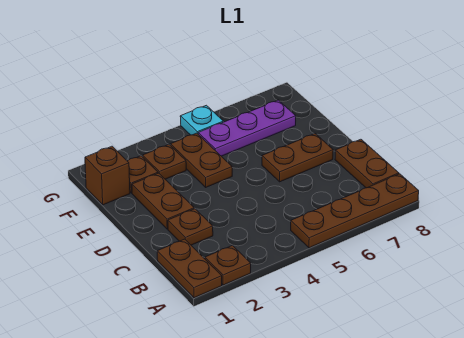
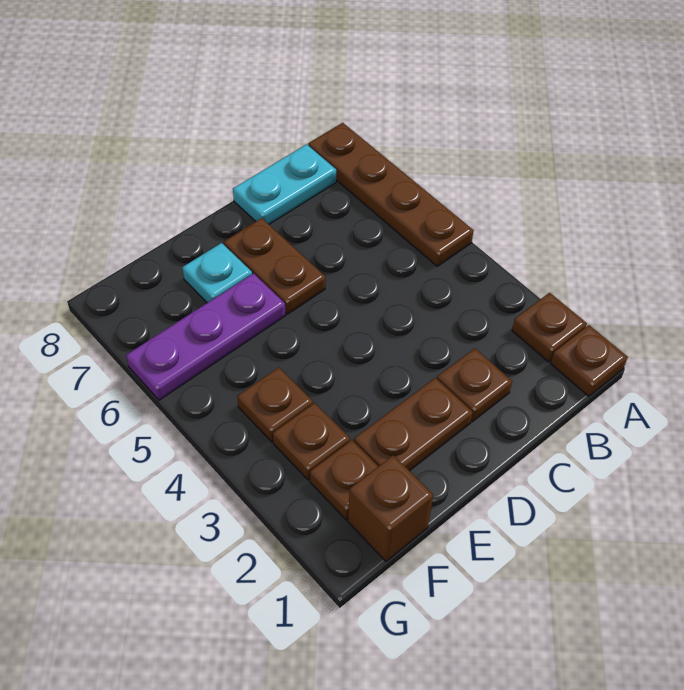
brown 1x2 plate [157,239,222,298] -> brown 1x1 plate [551,325,628,396]
brown 1x2 plate [335,139,399,188] -> cyan 1x2 plate [233,144,336,224]
brown 1x2 plate [171,133,232,187] -> brown 1x1 plate [237,367,313,442]
purple 1x3 plate [198,100,296,156] -> purple 1x3 plate turned to [126,273,286,400]
cyan 1x1 plate [180,105,223,135] -> cyan 1x1 plate moved to [182,243,252,303]

